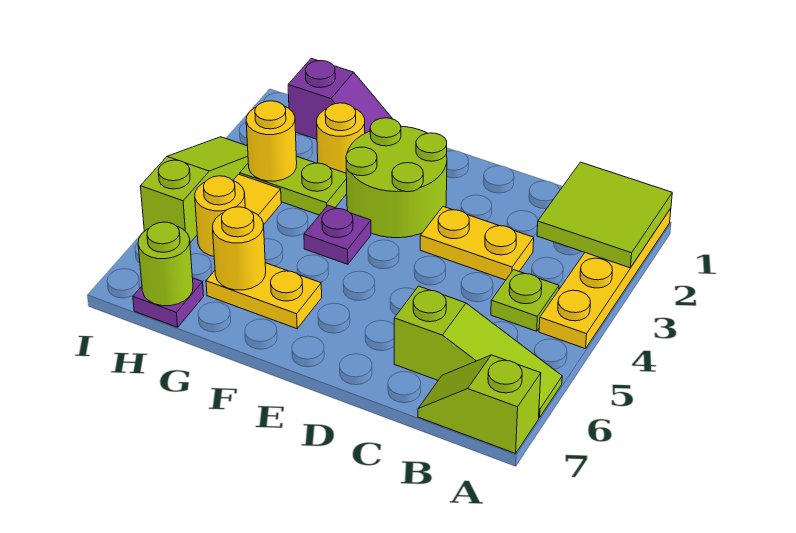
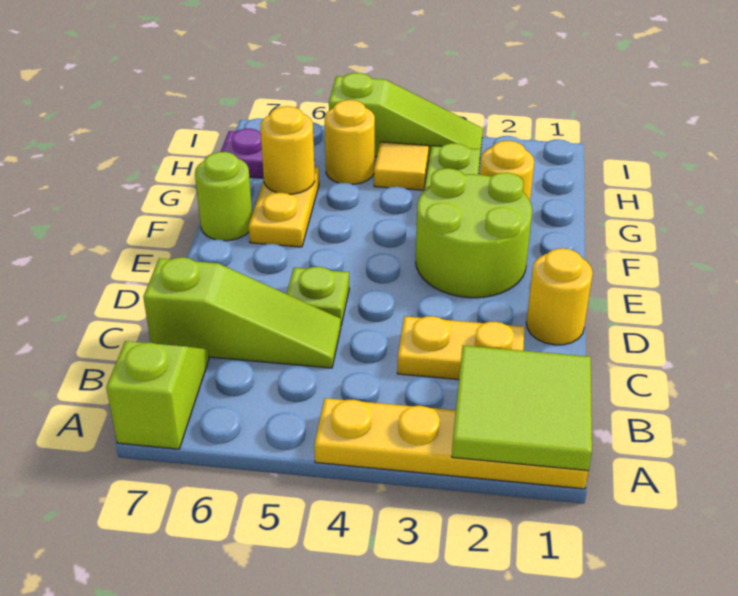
lime 1x3 slope [394,286,562,418] -> lime 1x3 slope turned to [143,257,341,368]
lime 1x1 plate [491,270,559,331] -> lime 1x1 plate moved to [287,267,349,325]
yellow 1x2 plate [420,207,534,280] -> yellow 1x2 plate turned to [397,316,524,380]
purple 1x1 plate [304,205,371,264] -> none
purple 1x2 slope [288,58,392,139] -> none
yellow 1x1 round brick [246,101,297,181] -> yellow 1x1 round brick moved to [526,248,593,345]
lime 1x1 round brick [138,222,193,306] -> lime 1x1 round brick moved to [195,152,252,241]

